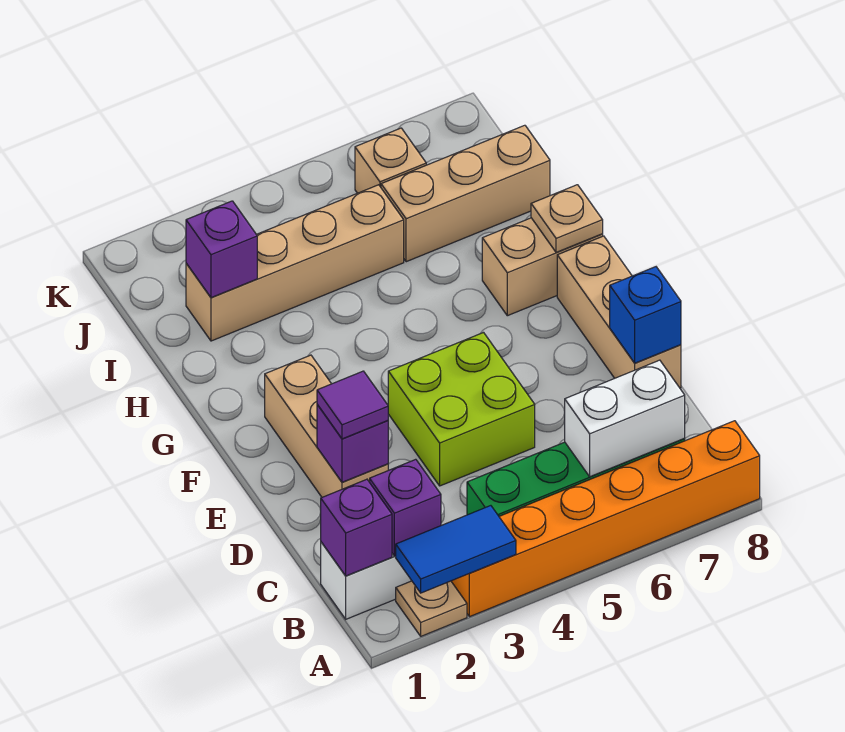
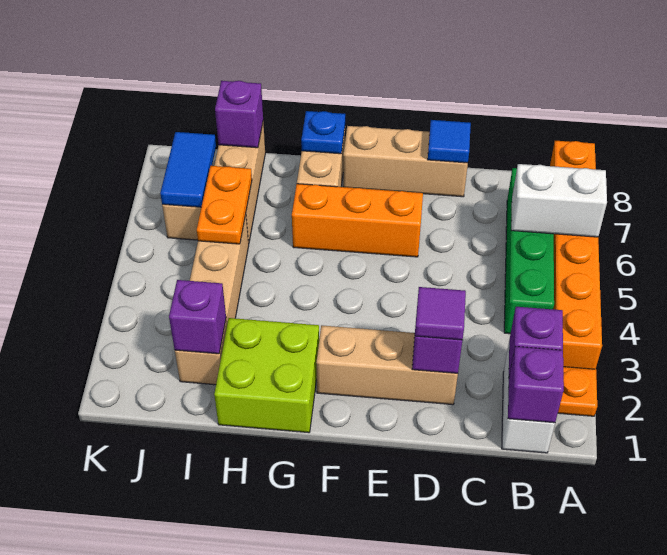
tan 1x1 plate [396,581,467,636] -> orange 1x1 plate [558,367,597,416]
blue 1x2 tile [396,506,516,593] -> blue 1x2 tile moved to [160,132,216,207]
white 1x2 brick [564,360,685,477] -> white 1x2 brick turned to [511,164,607,237]
lime 2x2 brick [388,333,535,486] -> lime 2x2 brick moved to [214,318,319,433]
blue 1x1 brick [610,267,681,363] -> blue 1x1 tile [428,120,471,163]
none -> orange 1x3 brick [292,184,423,257]
tan 1x1 plate [531,185,603,252] -> blue 1x1 plate [301,111,345,154]
none -> orange 1x2 plate [197,166,252,244]
none -> purple 1x1 brick [215,81,263,148]

